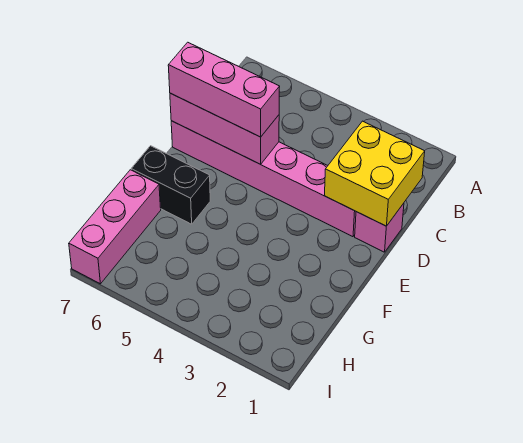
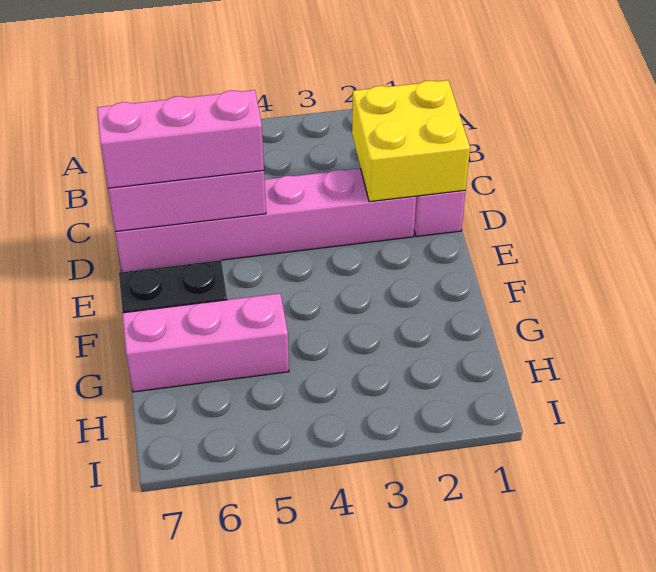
pink 1x3 brick [69,170,161,284] -> pink 1x3 brick turned to [122,293,289,392]

